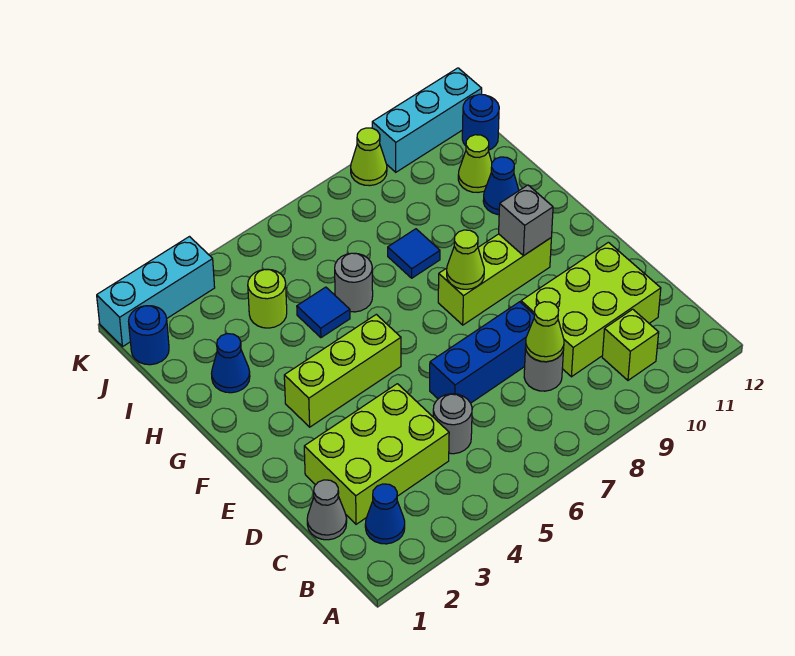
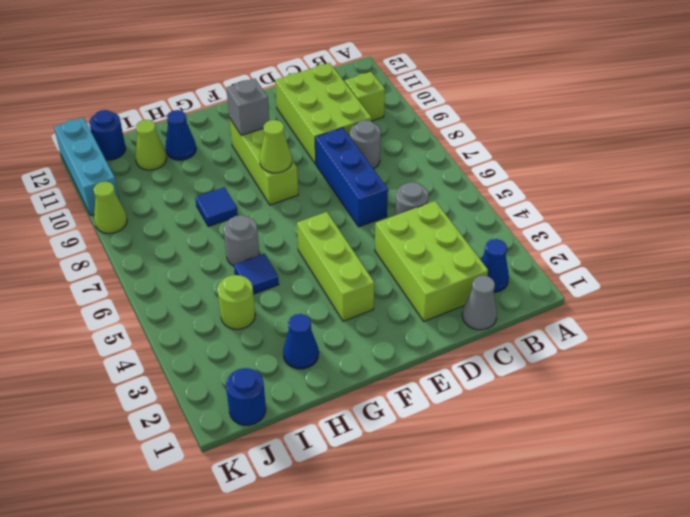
lime 1x1 cone [526,302,564,362] -> none
cyan 1x3 brick [97,237,215,346] -> none

